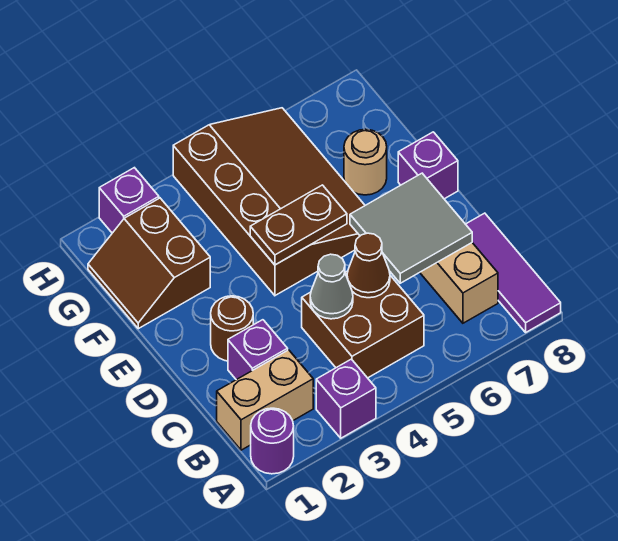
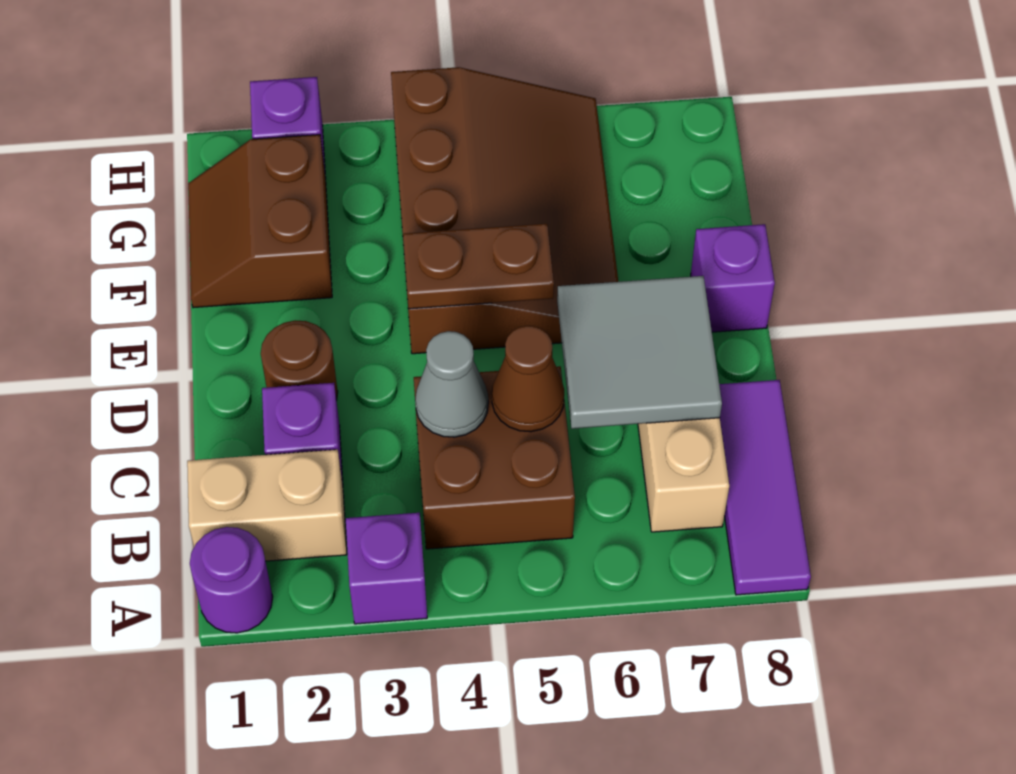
tan 1x1 round brick [344,129,387,195] -> none

